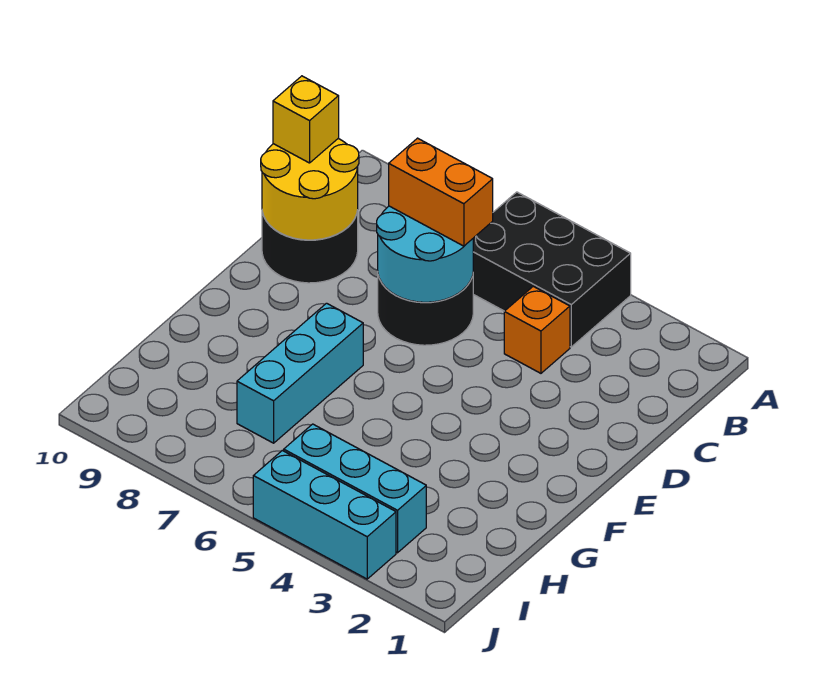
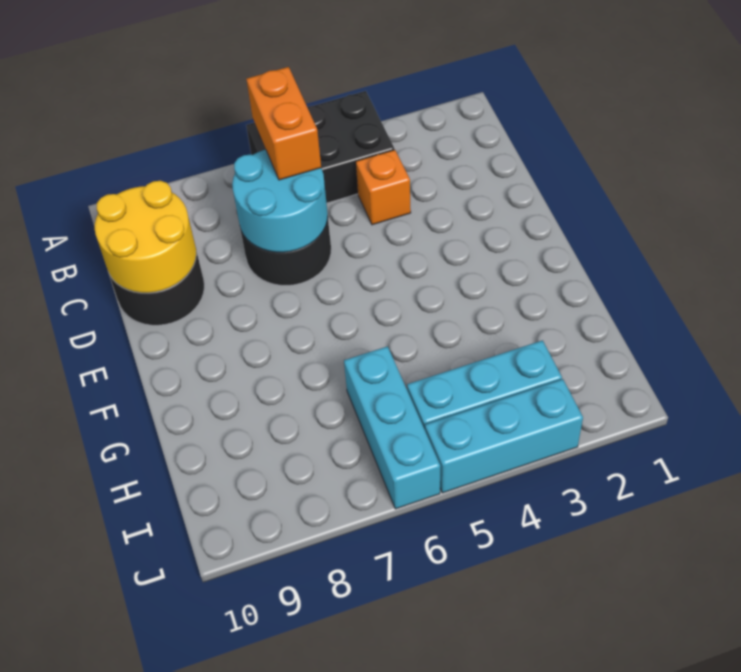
orange 1x2 brick [389,138,493,246] -> orange 1x2 brick turned to [246,67,321,180]
yellow 1x1 brick [273,76,339,163] -> none
cyan 1x3 brick [237,303,363,443] -> cyan 1x3 brick moved to [344,346,440,509]

